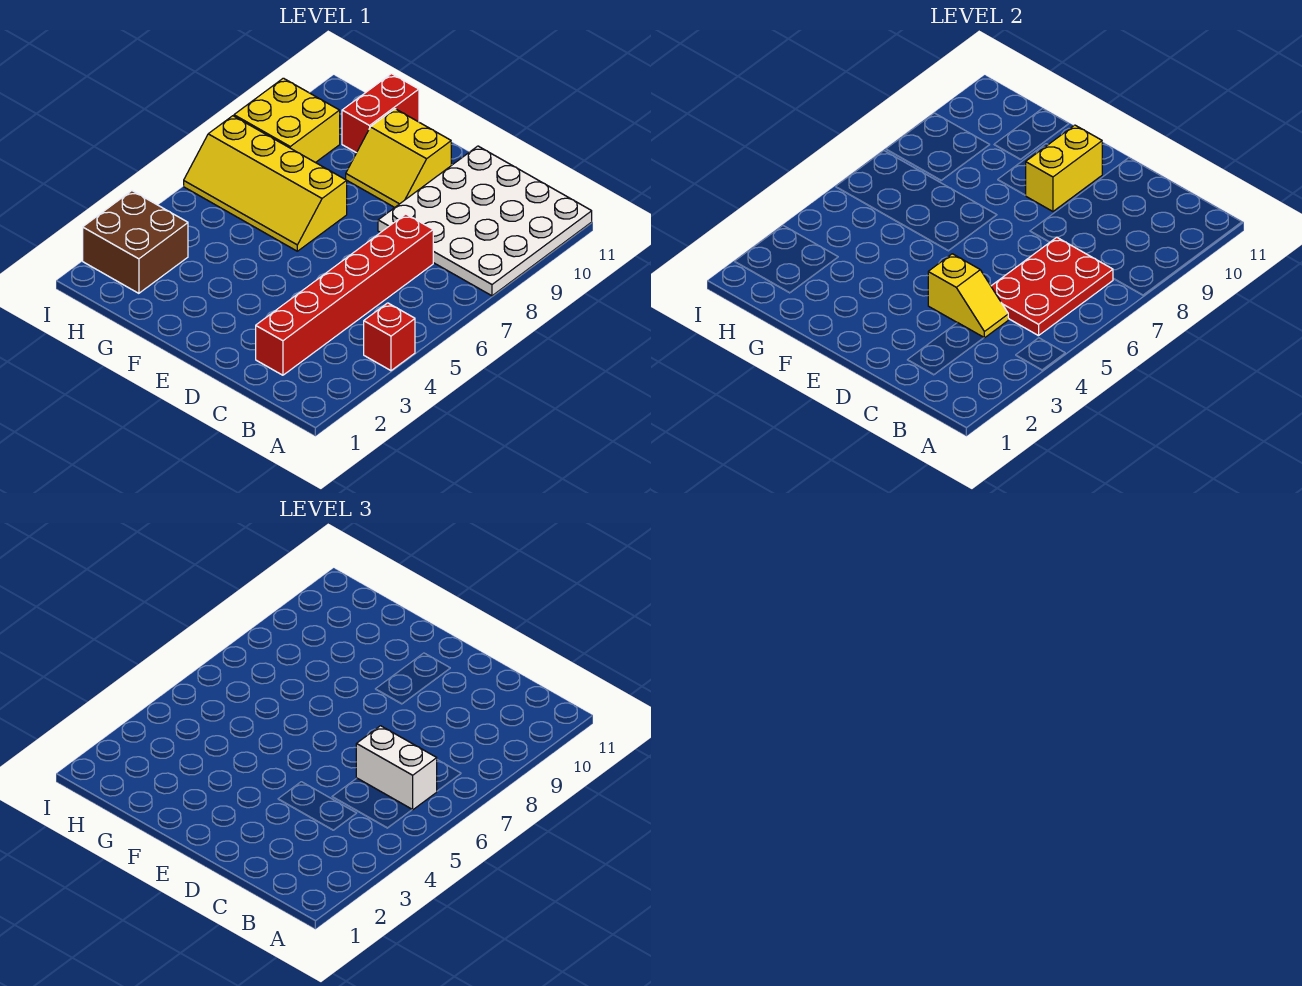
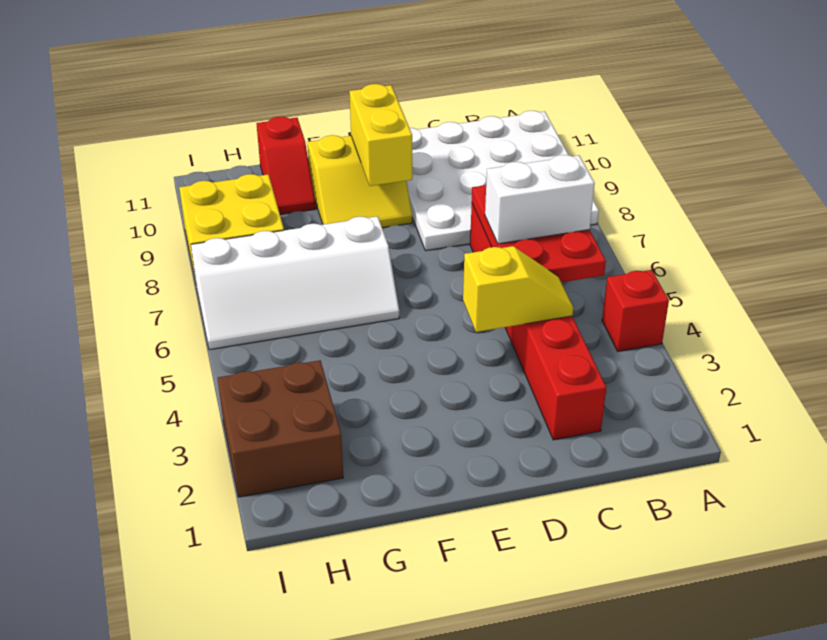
yellow 2x4 slope [184,116,347,251] -> white 2x4 slope [191,216,399,350]
red 1x2 brick [342,74,419,153] -> red 1x2 slope [256,117,316,214]

